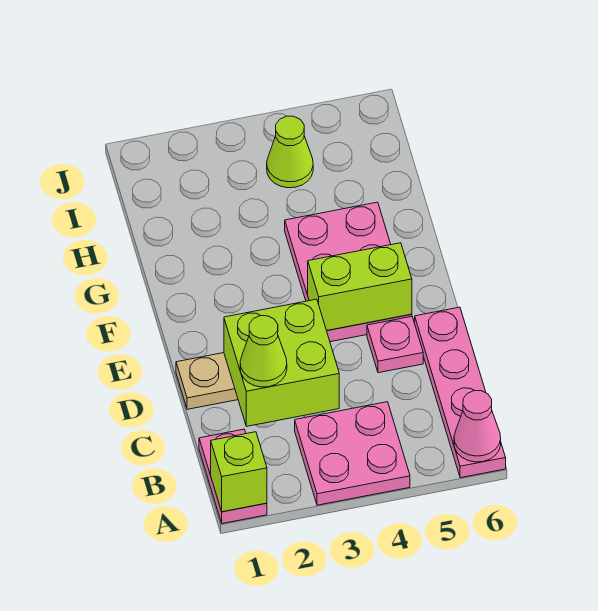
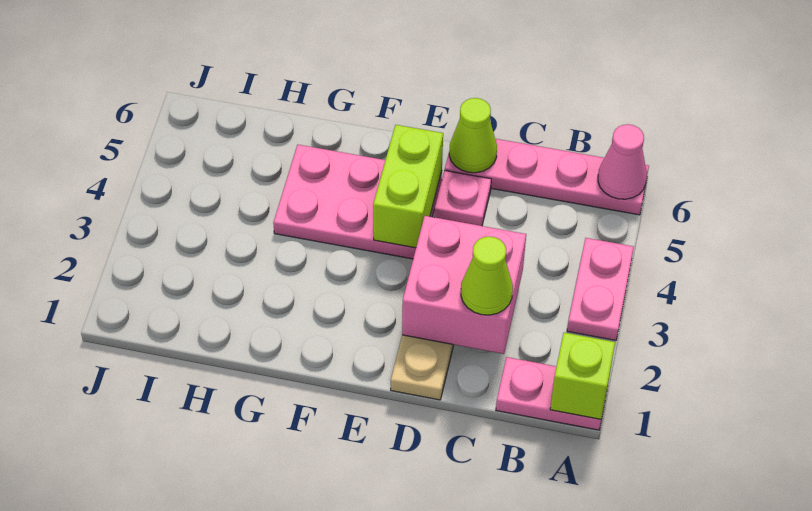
pink 2x2 plate [295,402,410,505] -> pink 1x2 plate [567,238,634,340]
lime 2x2 brick [224,299,339,426] -> pink 2x2 brick [402,216,526,354]
lime 1x1 cone [267,116,313,188] -> lime 1x1 cone moved to [449,98,497,173]

